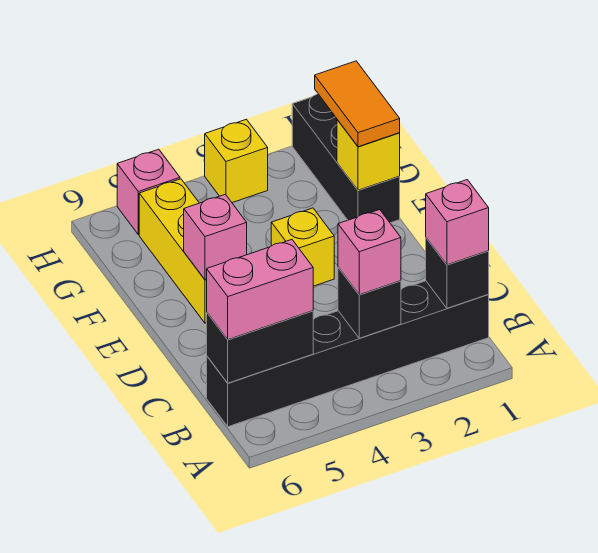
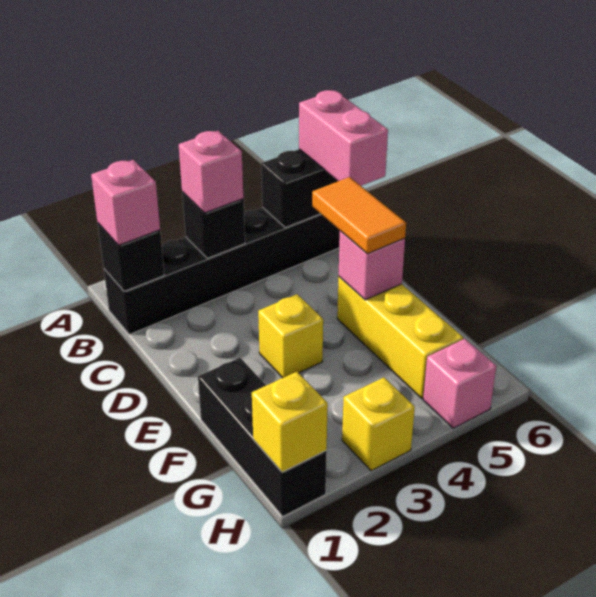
pink 1x2 brick [206,240,313,340] -> pink 1x2 brick turned to [299,90,388,186]
yellow 1x1 brick [337,120,400,190] -> yellow 1x1 brick moved to [252,372,328,472]
orange 1x2 tile [315,61,400,147] -> orange 1x2 tile moved to [312,177,406,254]

